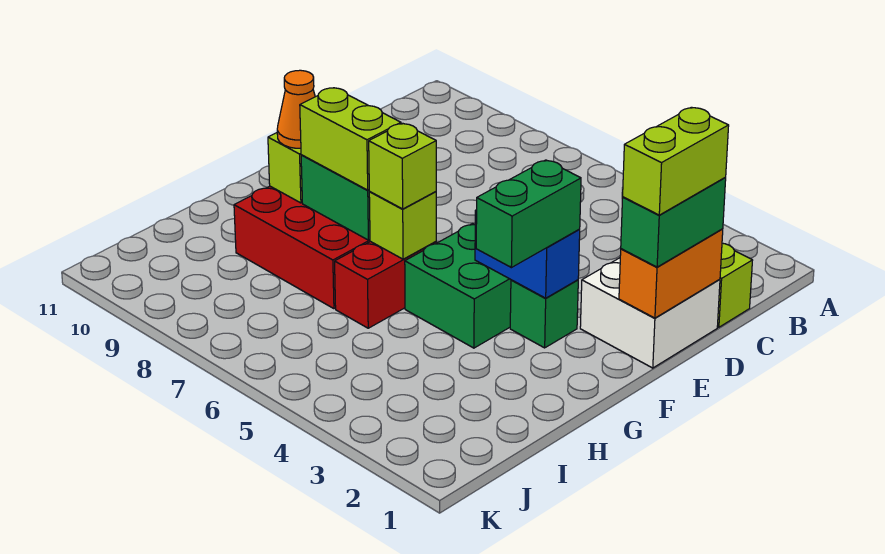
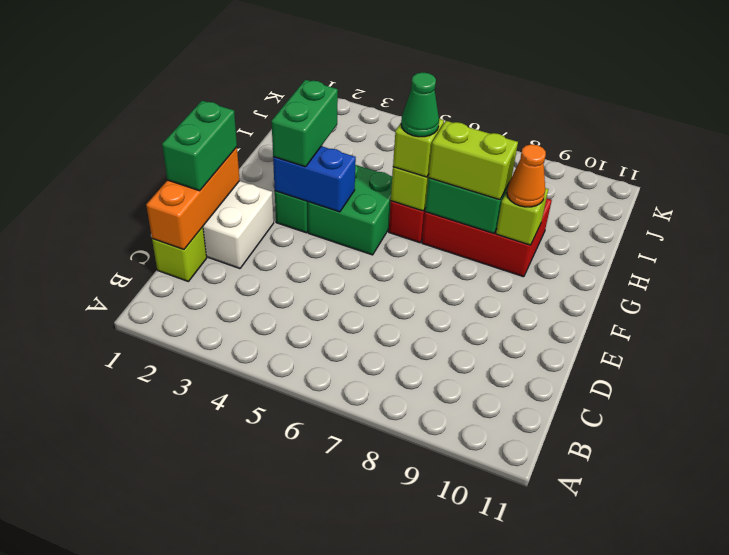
orange 1x2 brick [619,229,723,318] -> orange 1x3 brick [146,147,240,250]
lime 1x2 brick [622,107,729,215] -> none
none -> green 1x1 cone [401,72,439,137]

